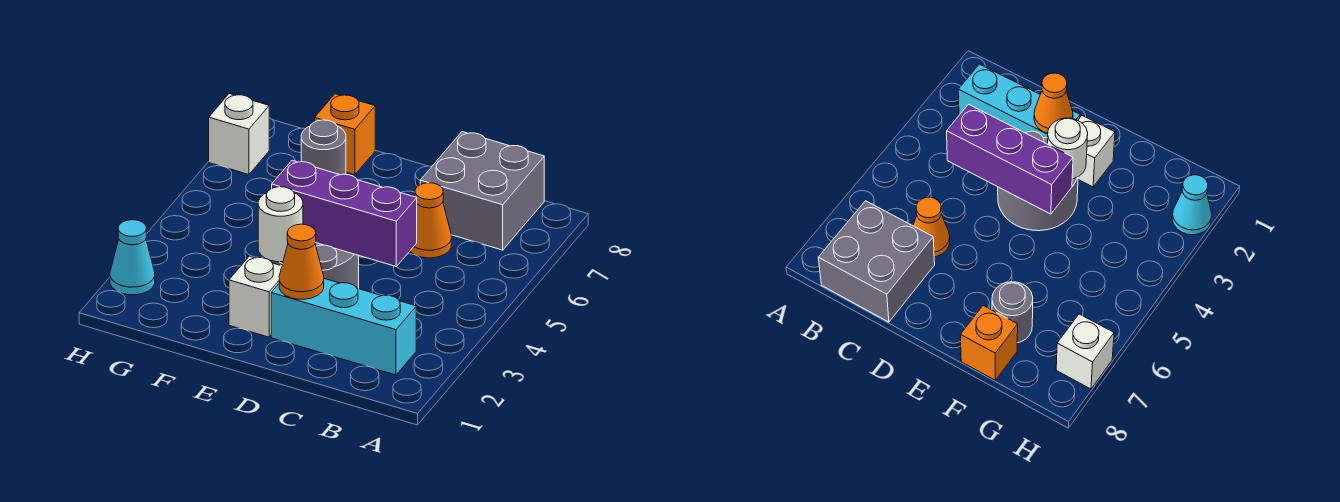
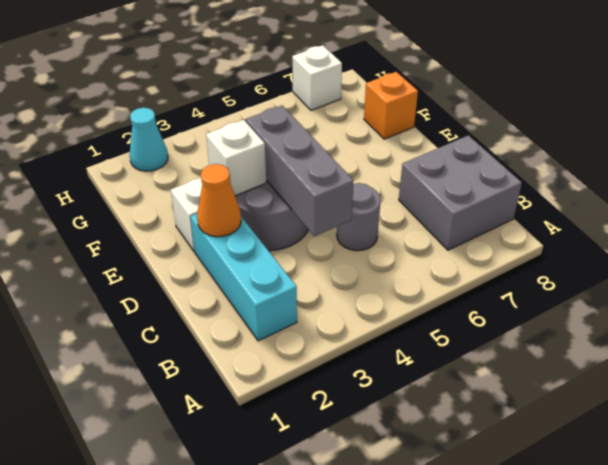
purple 1x3 brick [272,160,417,267] -> grey 1x3 brick [246,105,353,236]
orange 1x1 cone [410,183,451,258] -> none
white 1x1 round brick [258,187,303,262] -> white 1x1 brick [206,120,266,196]
grey 1x1 round brick [301,120,346,175] -> grey 1x1 round brick moved to [337,183,380,251]

